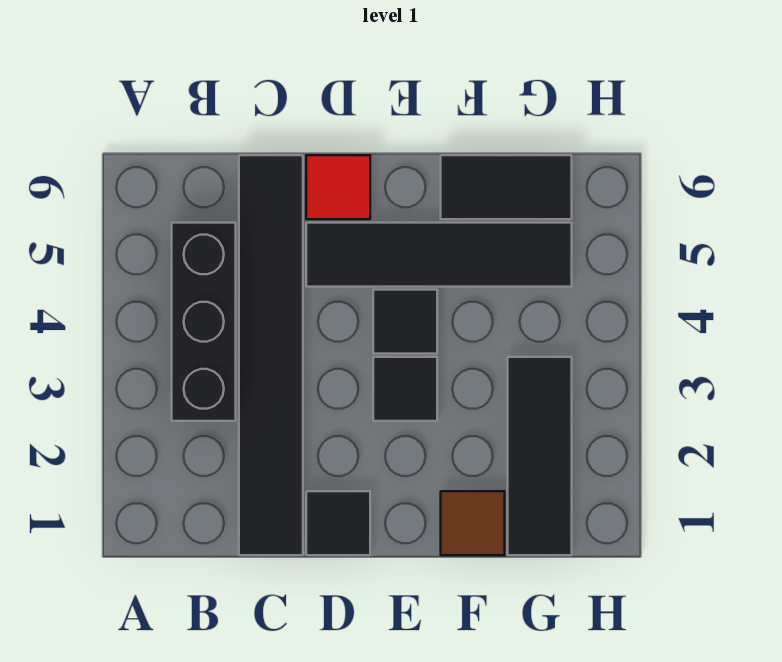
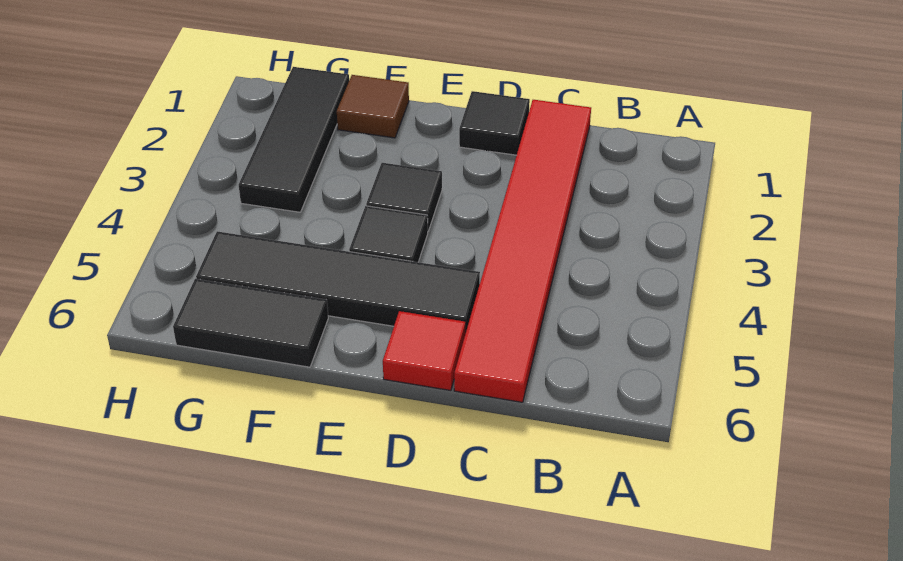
black 1x3 brick [172,223,236,421] -> none
black 1x6 tile [239,155,303,555] -> red 1x6 tile [454,100,591,402]

